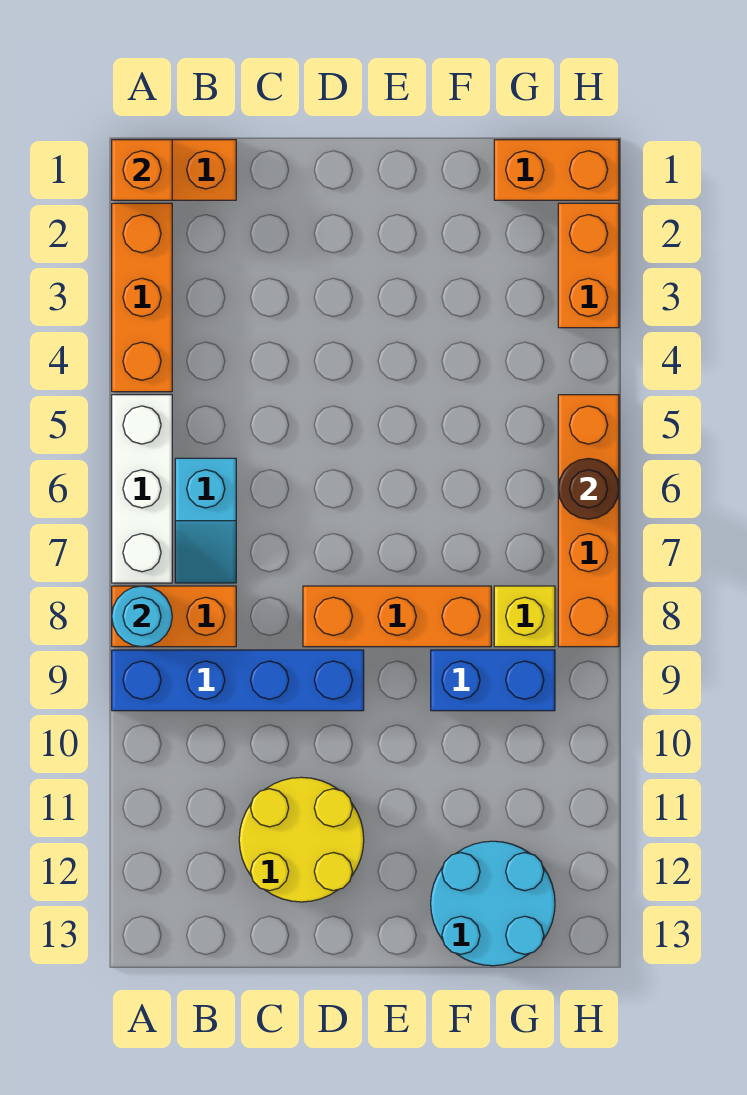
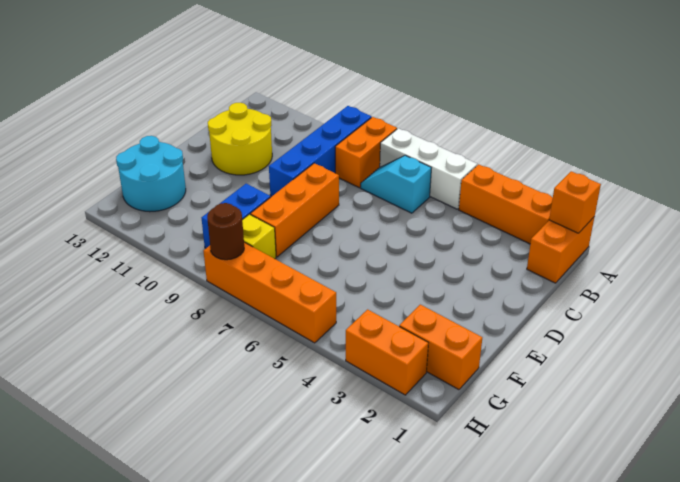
cyan 1x1 round brick [112,586,172,647] -> none
orange 1x2 brick [494,140,619,200] -> orange 1x2 brick turned to [399,305,482,390]
brown 1x1 round brick [558,459,619,519] -> brown 1x1 round brick moved to [207,203,244,260]

